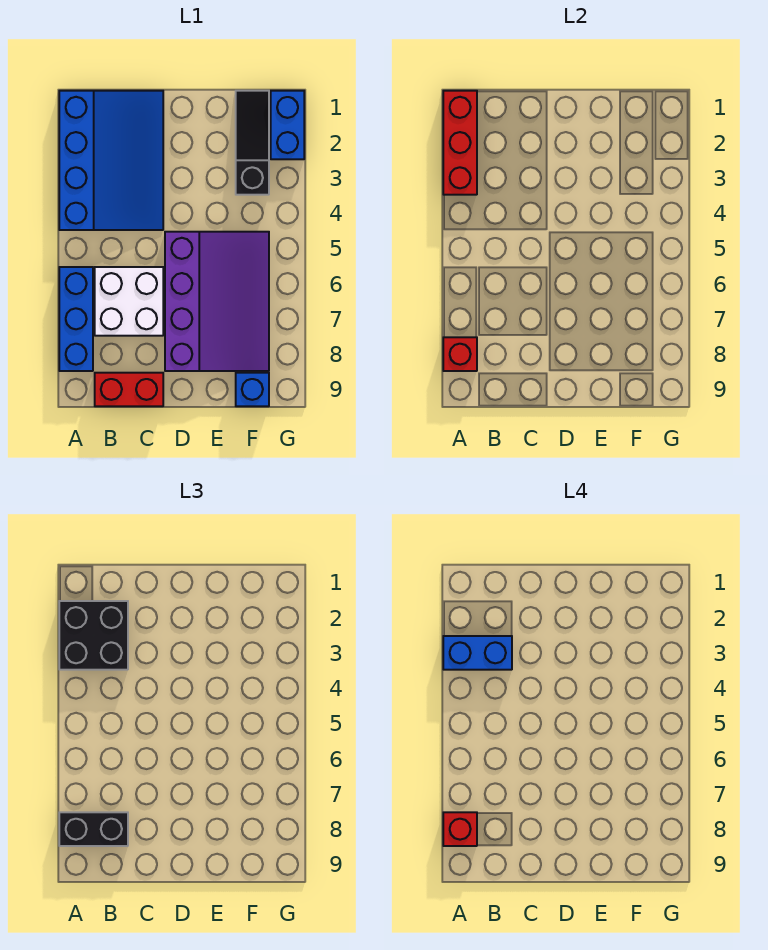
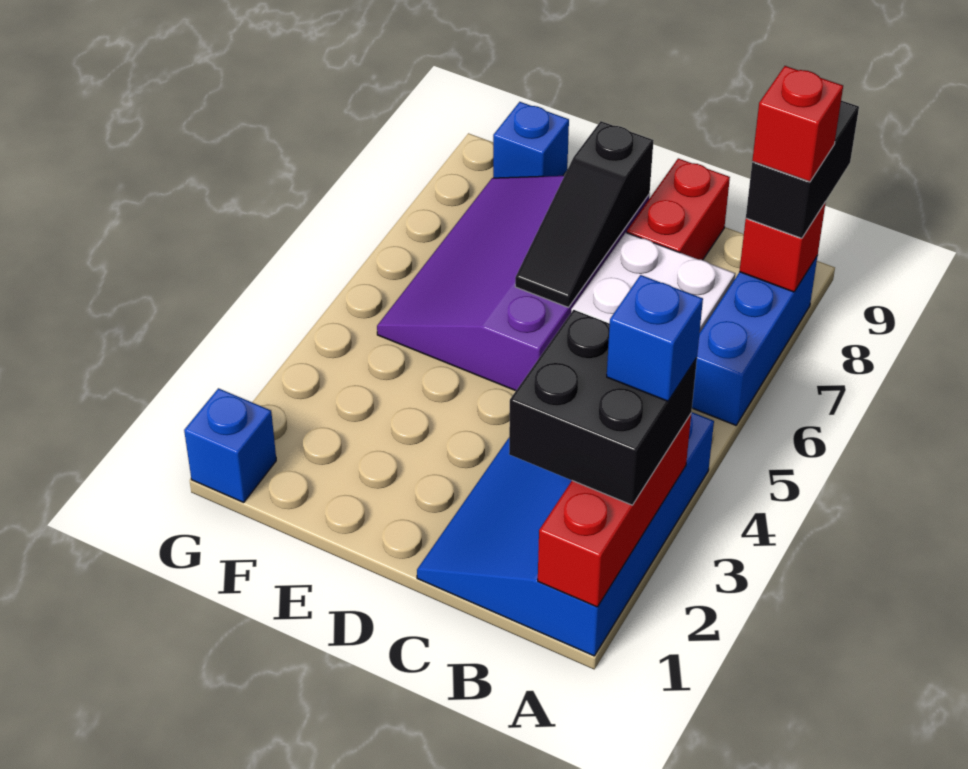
blue 1x2 brick [443,636,512,670] -> blue 1x1 brick [607,275,703,401]
black 1x2 brick [59,812,128,846] -> black 1x2 brick turned to [746,100,859,238]
red 1x2 brick [95,373,163,406] -> red 1x2 brick turned to [627,158,730,260]
black 1x3 slope [236,91,269,195] -> black 1x3 slope moved to [515,121,654,307]
blue 1x2 brick [271,91,304,159] -> blue 1x1 brick [184,388,276,502]

